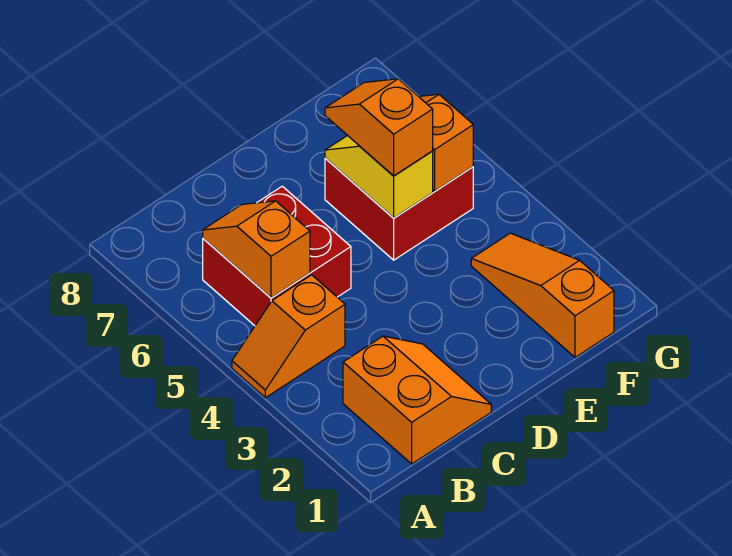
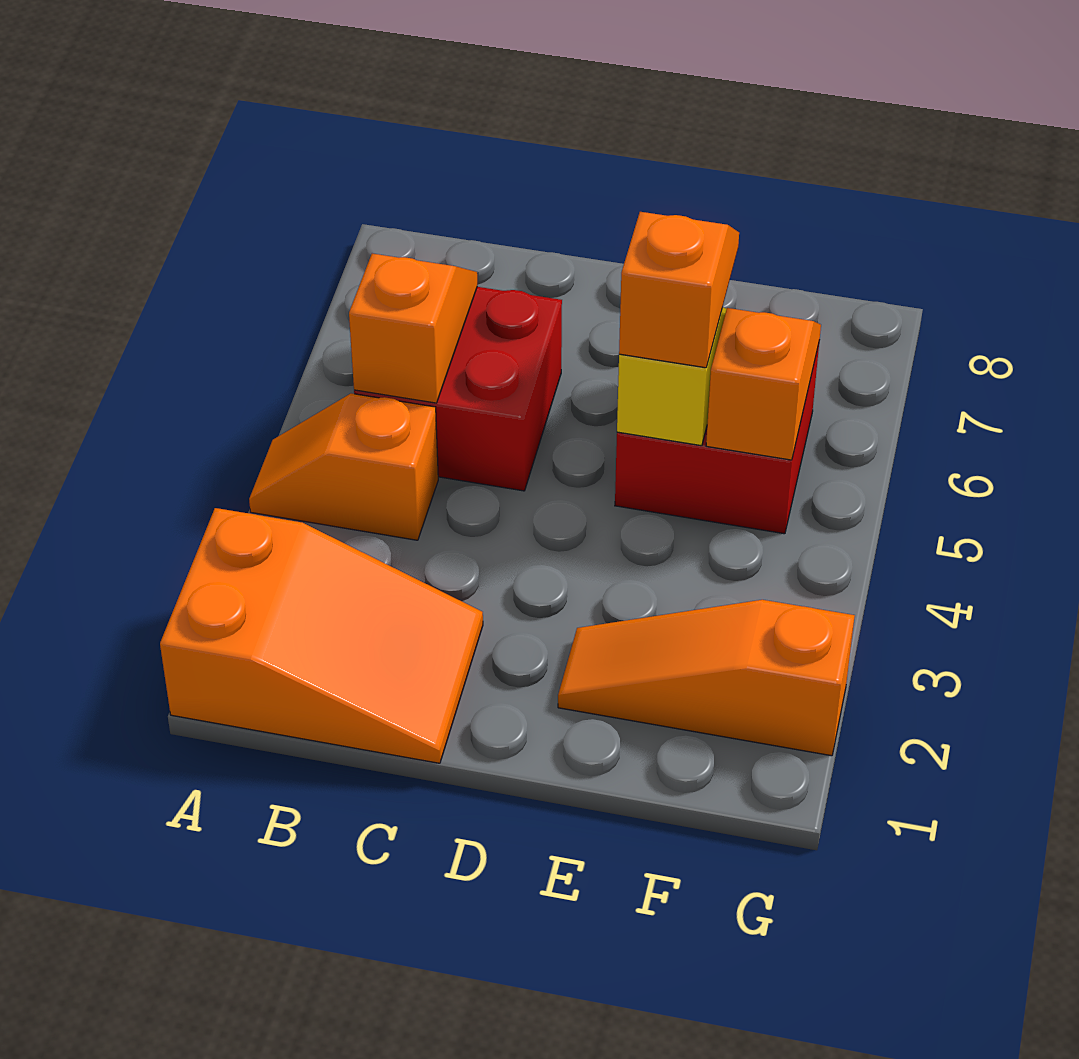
orange 2x2 slope [343,336,491,464] -> orange 2x3 slope [160,508,483,763]
orange 1x3 slope [471,233,614,357] -> orange 1x3 slope turned to [558,600,855,756]

